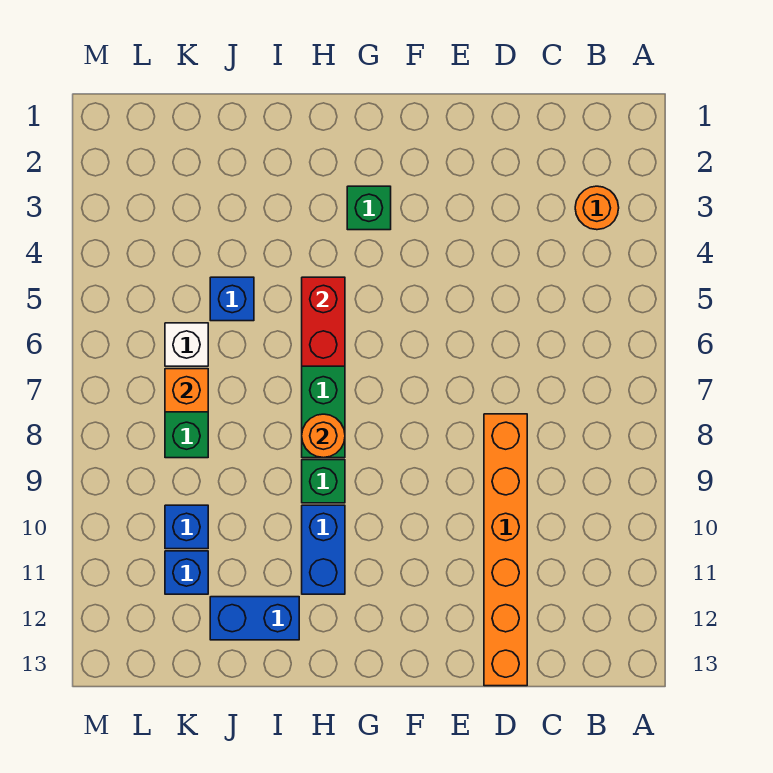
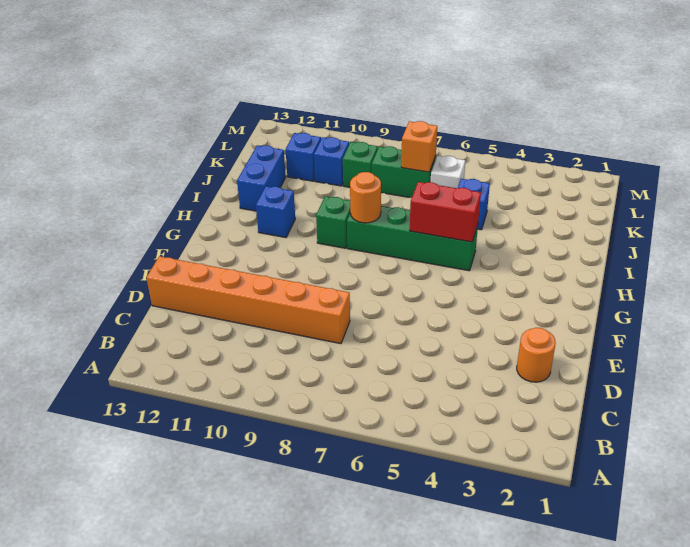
orange 1x1 round brick [575,186,619,230] -> orange 1x1 round brick moved to [517,328,556,382]
green 1x1 brick [347,186,391,230] -> green 1x1 brick moved to [343,142,378,187]
blue 1x2 brick [302,505,345,594] -> blue 1x1 brick [256,186,295,238]

